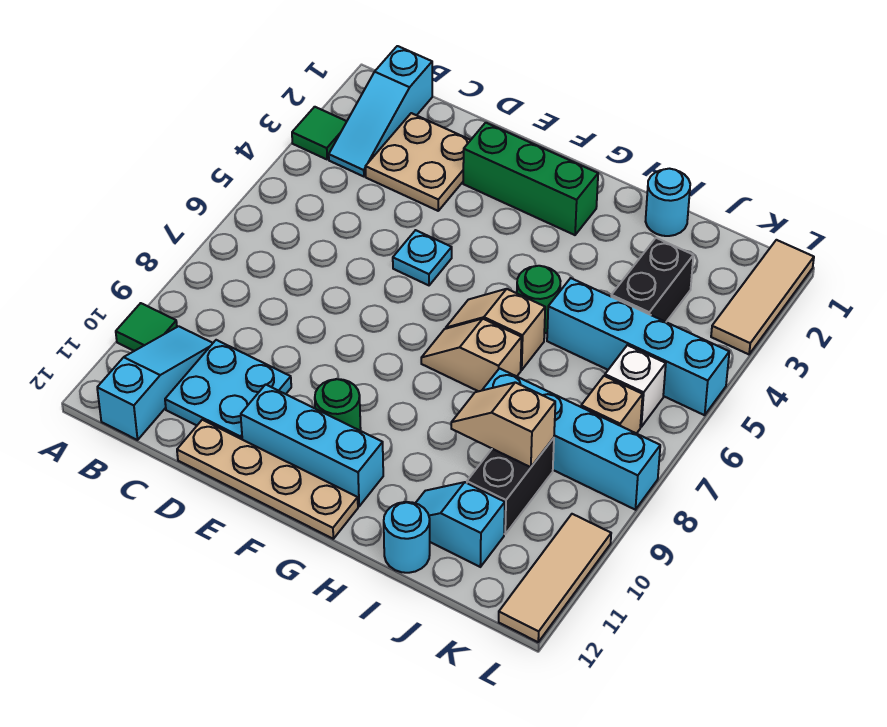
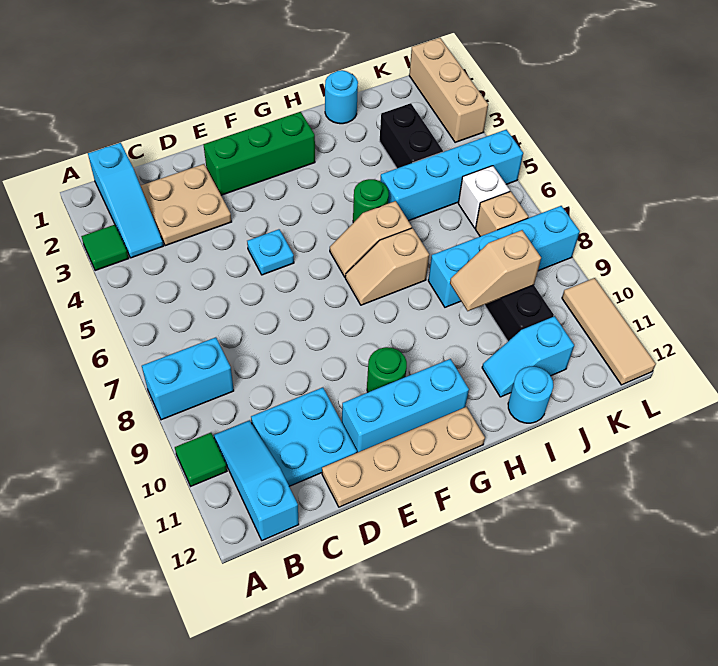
none -> cyan 1x2 brick [142,337,234,420]
tan 1x3 tile [711,240,814,354] -> tan 1x3 brick [409,38,488,143]

